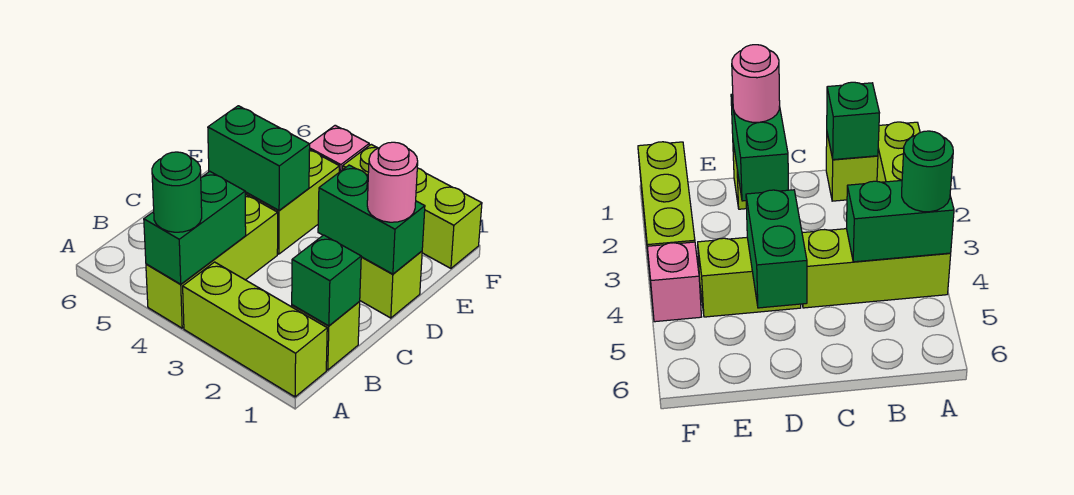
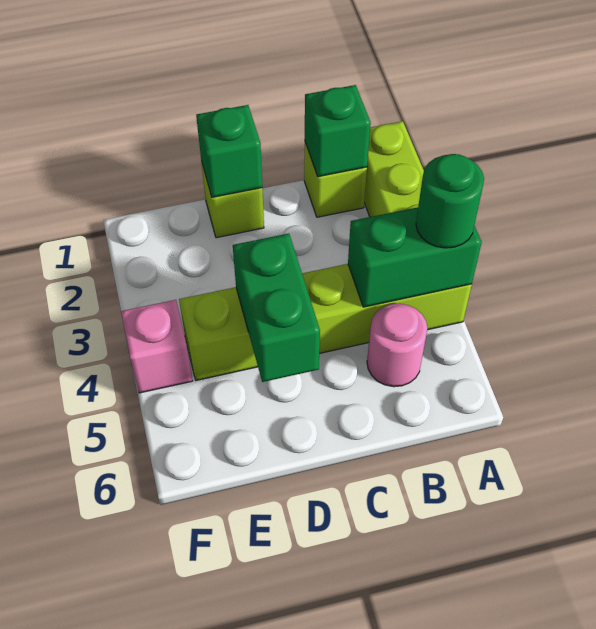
green 1x2 brick [318,165,425,274] -> green 1x1 brick [196,105,262,197]
pink 1x1 round brick [367,142,418,222] -> pink 1x1 round brick moved to [367,304,427,387]
lime 1x3 brick [343,144,482,268] -> none

